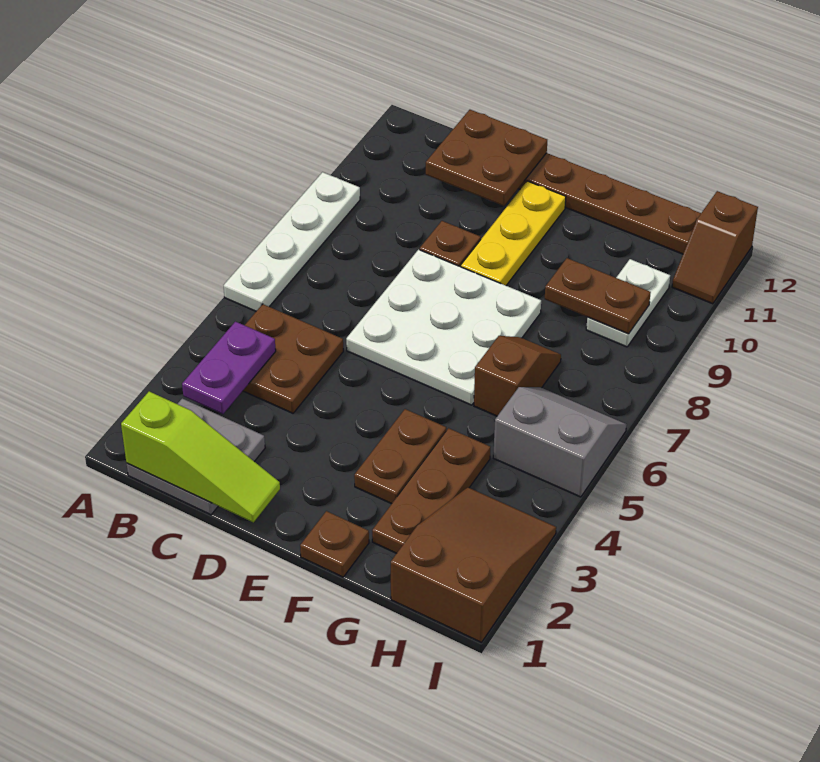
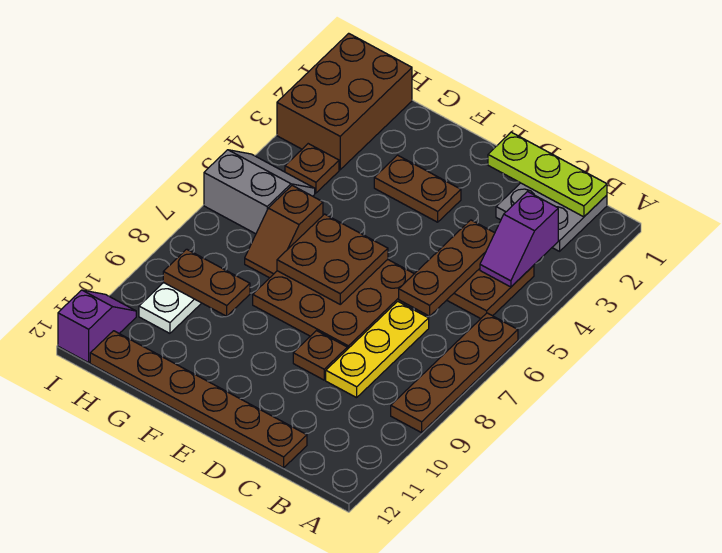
white 1x4 plate [224,172,360,311] -> brown 1x4 plate [391,313,518,433]
lime 1x3 slope [121,391,280,523] -> lime 1x3 plate [488,132,607,217]
purple 1x2 plate [182,322,276,414] -> purple 1x2 slope [480,192,558,287]
brown 2x2 plate [426,110,547,206] -> brown 2x2 plate moved to [277,214,388,304]
white 3x3 plate [346,250,541,405] -> brown 3x3 plate [253,260,414,349]
yellow 1x3 plate [461,181,566,285] -> yellow 1x3 plate moved to [326,301,429,398]
brown 1x1 plate [300,511,369,577] -> brown 1x1 plate moved to [285,144,339,193]
brown 1x2 plate [354,409,446,504] -> brown 1x2 plate turned to [374,155,461,222]
brown 1x3 plate [372,428,490,553] -> brown 1x3 plate moved to [399,220,495,316]
brown 2x3 slope [391,487,556,643] -> brown 2x3 brick [277,33,412,170]
grey 2x2 slope [493,387,627,497] -> grey 2x2 slope turned to [204,150,315,234]
brown 1x2 slope [672,191,758,304] -> purple 1x2 slope [58,290,136,363]

